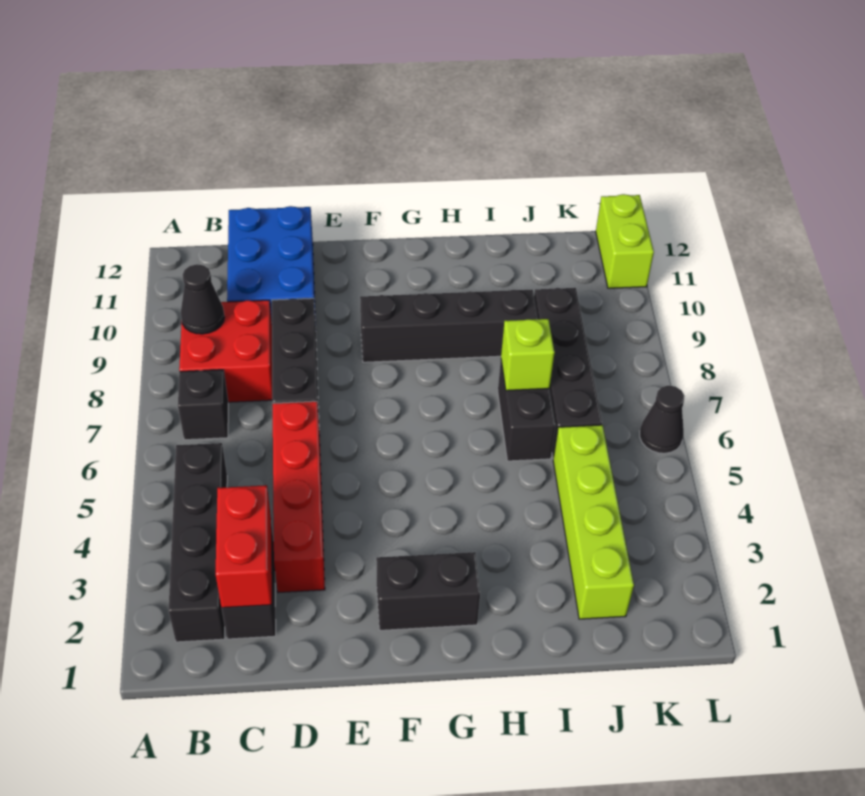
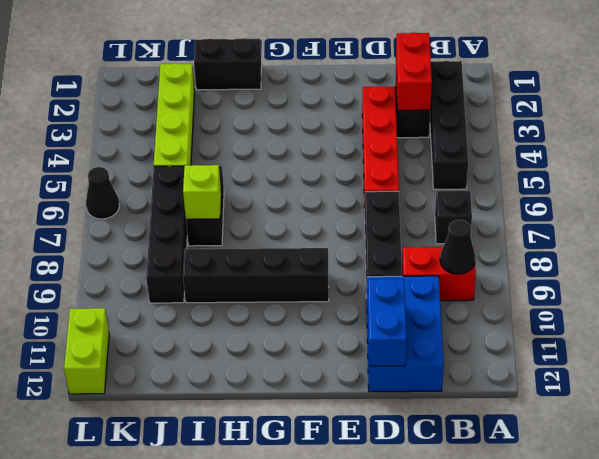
red 2x2 brick [179,300,273,402] -> red 1x2 brick [402,247,476,301]
none -> blue 1x2 brick [368,279,407,366]
black 1x2 brick [376,552,480,630] -> black 1x2 brick moved to [194,38,261,90]

